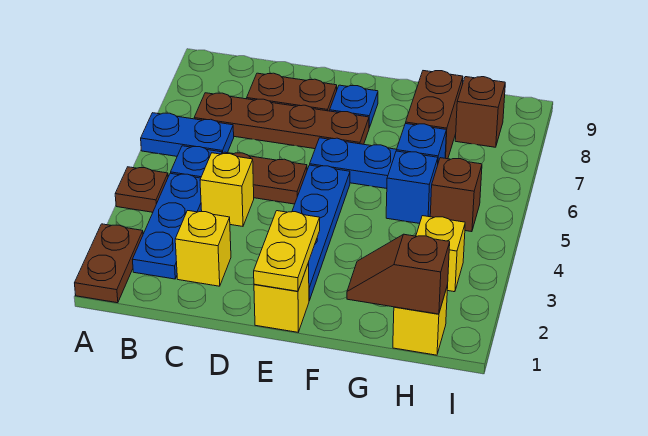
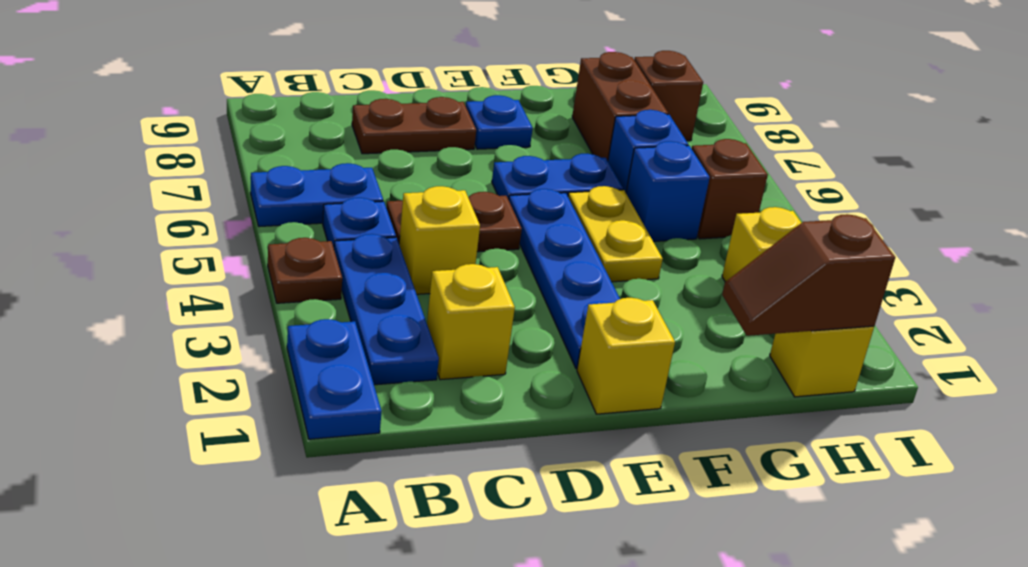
brown 1x2 plate [75,224,143,303] -> blue 1x2 plate [287,319,382,439]
brown 1x4 plate [194,93,369,149] -> none
yellow 1x2 plate [254,211,320,291] -> yellow 1x2 plate moved to [568,186,663,282]

